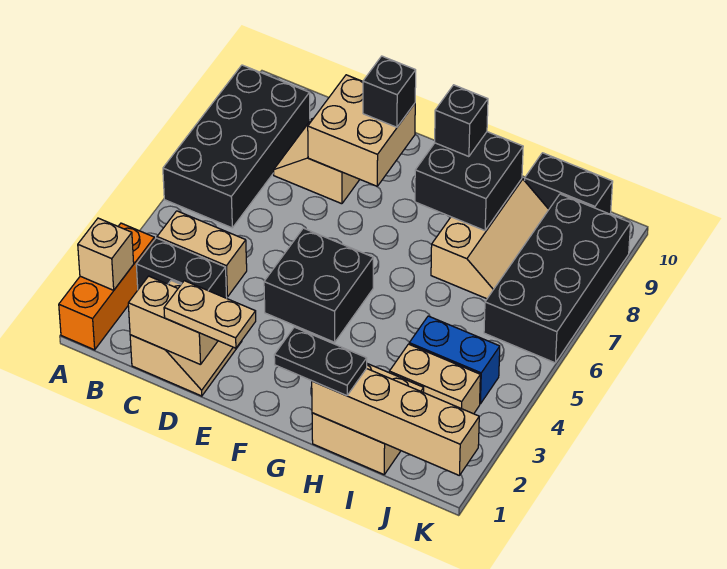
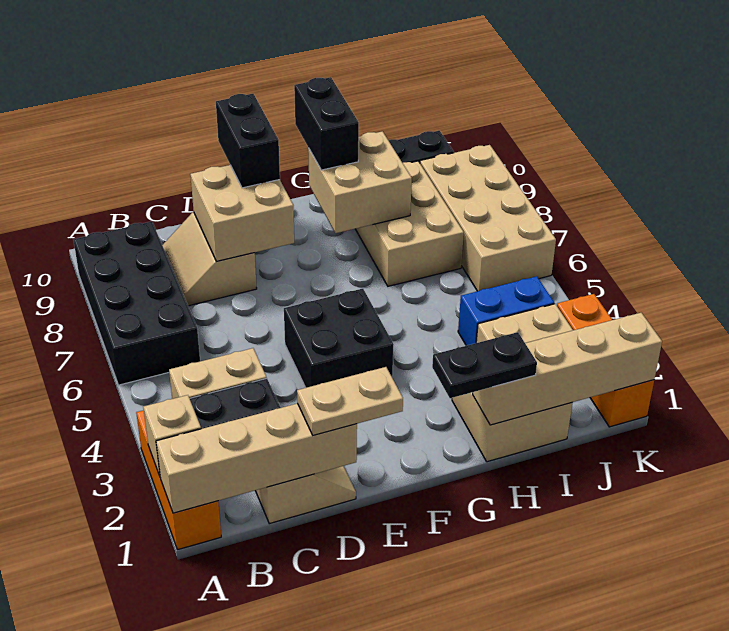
tan 1x2 brick [128,276,218,365] -> tan 1x4 brick [156,403,357,513]
black 1x1 brick [363,56,416,127] -> black 1x2 brick [216,94,280,188]
black 2x2 brick [415,132,523,231] -> tan 2x2 brick [308,131,412,233]
black 1x1 brick [435,85,488,157] -> black 1x2 brick [294,77,359,170]
tan 2x3 slope [431,179,549,299] -> tan 2x3 brick [356,161,464,286]
black 2x4 brick [484,194,631,363] -> tan 2x4 brick [420,145,556,291]
none -> orange 1x3 brick [557,294,654,427]

